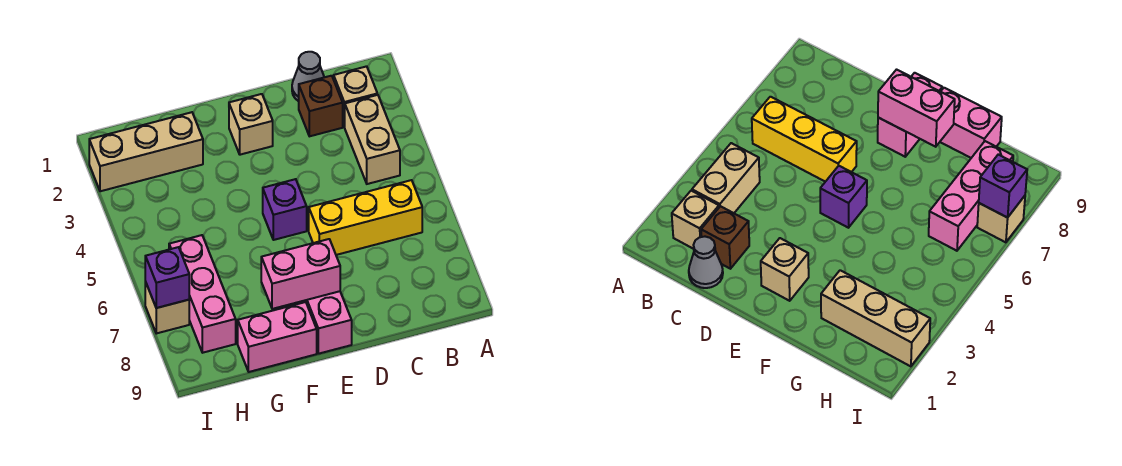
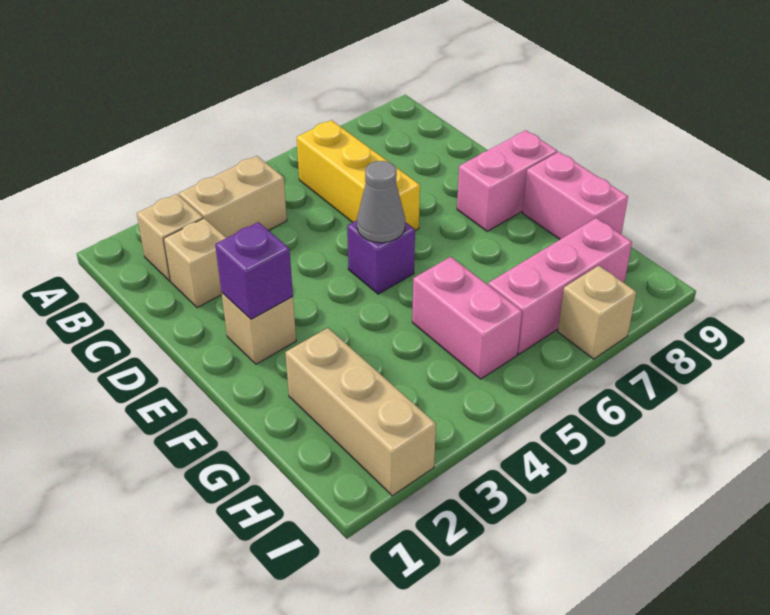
grey 1x1 cone [292,52,324,101] -> grey 1x1 cone moved to [357,161,405,243]
brown 1x1 brick [299,76,343,136] -> tan 1x1 brick [164,218,226,308]
pink 1x2 brick [261,239,340,309] -> pink 1x2 brick moved to [412,257,522,379]
purple 1x1 brick [145,247,189,308] -> purple 1x1 brick moved to [215,222,293,319]

